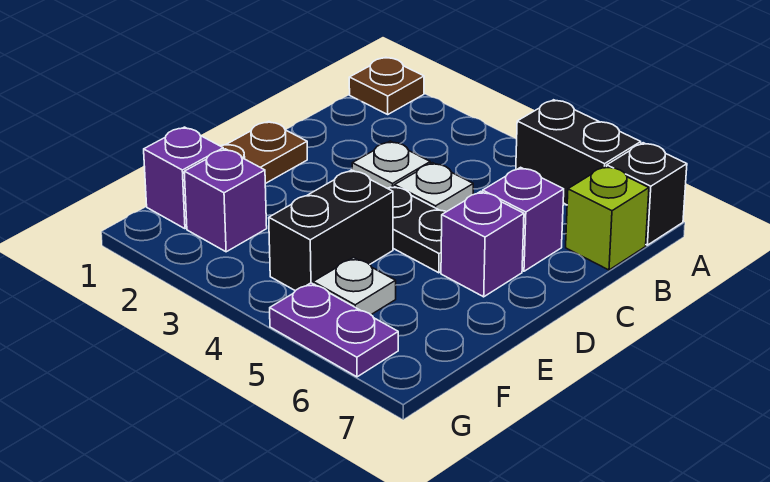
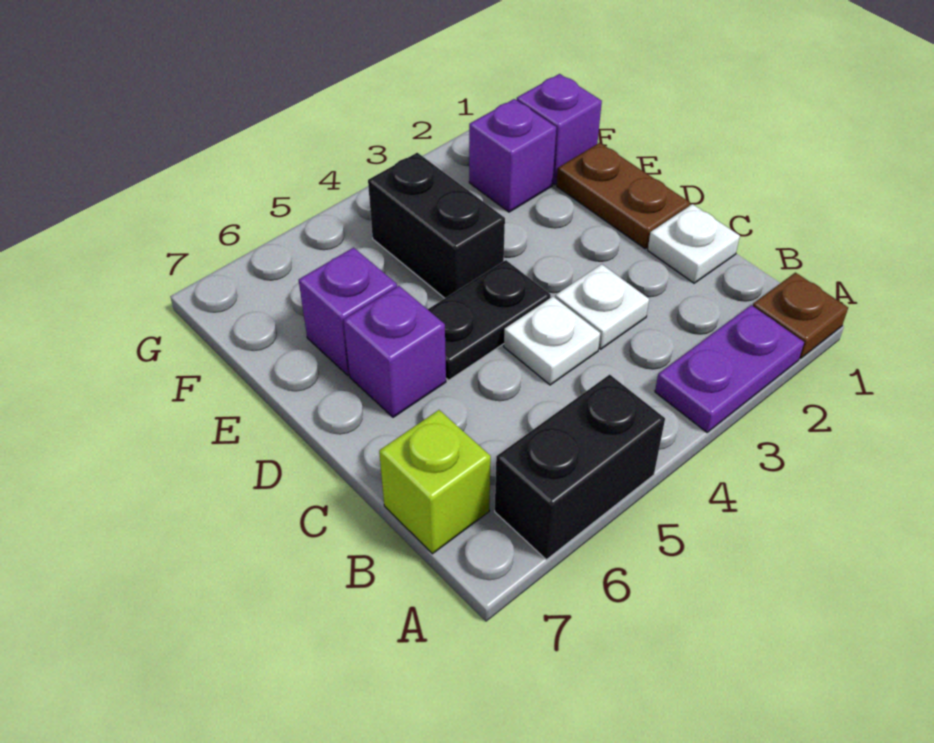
black 1x1 brick [607,143,687,245] -> none
purple 1x1 brick [483,167,564,271] -> purple 1x1 brick moved to [299,248,397,375]
white 1x1 plate [313,258,396,314] -> white 1x1 plate moved to [648,204,740,283]
purple 1x2 plate [270,283,398,377] -> purple 1x2 plate moved to [655,305,804,432]

